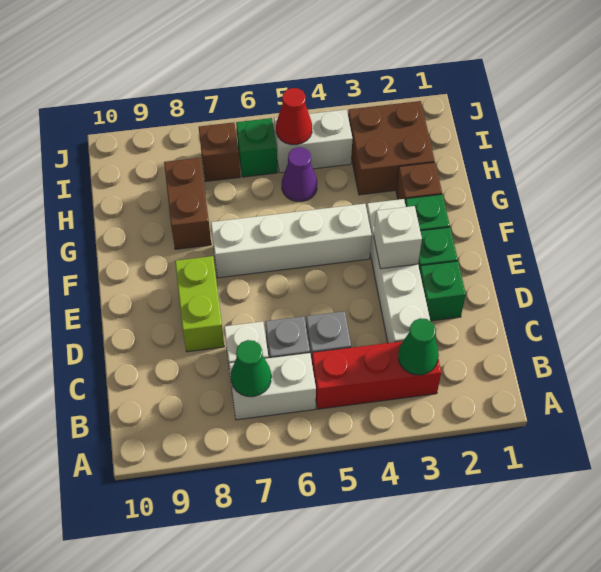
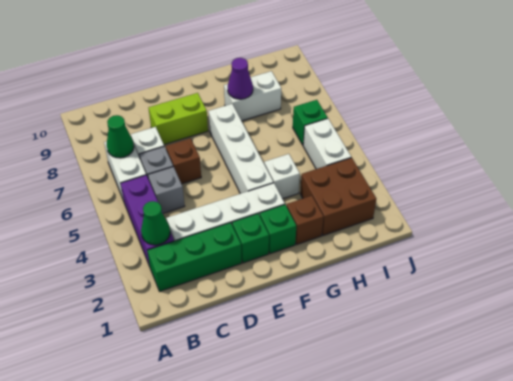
red 1x3 brick [312,341,441,409] -> purple 1x3 brick [120,175,174,267]
green 1x1 brick [420,261,466,321] -> green 1x3 brick [147,223,242,291]
white 1x1 brick [374,206,422,269] -> white 1x1 brick moved to [264,154,300,199]
brown 1x2 brick [164,158,211,249] -> white 1x2 brick [224,71,281,121]
purple 1x1 cone [282,147,317,202] -> purple 1x1 cone moved to [228,58,253,99]
red 1x1 cone [276,88,312,145] -> none
brown 1x1 brick [199,122,240,182] -> brown 1x1 brick moved to [166,138,201,184]

